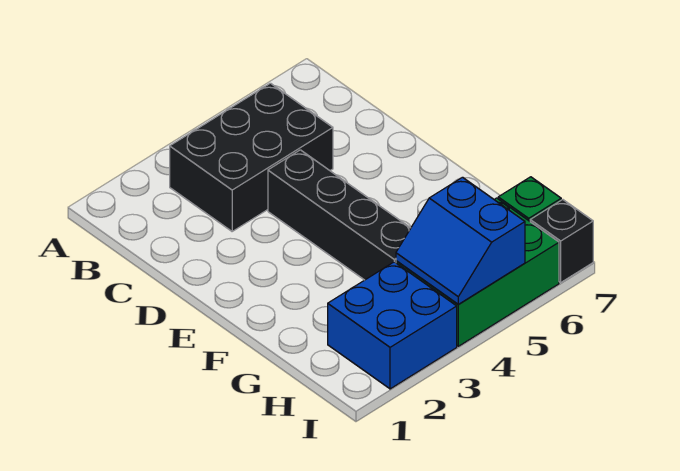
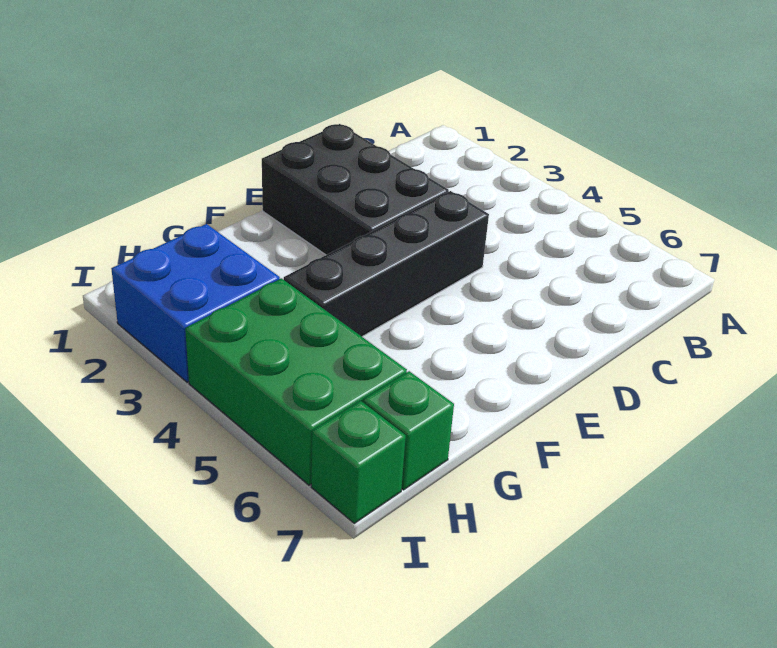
black 2x3 brick [170,83,333,231] -> black 2x3 brick moved to [262,124,449,255]
blue 2x2 slope [396,177,525,304] -> none
black 1x1 brick [530,200,593,282] -> green 1x1 brick [311,401,406,523]

